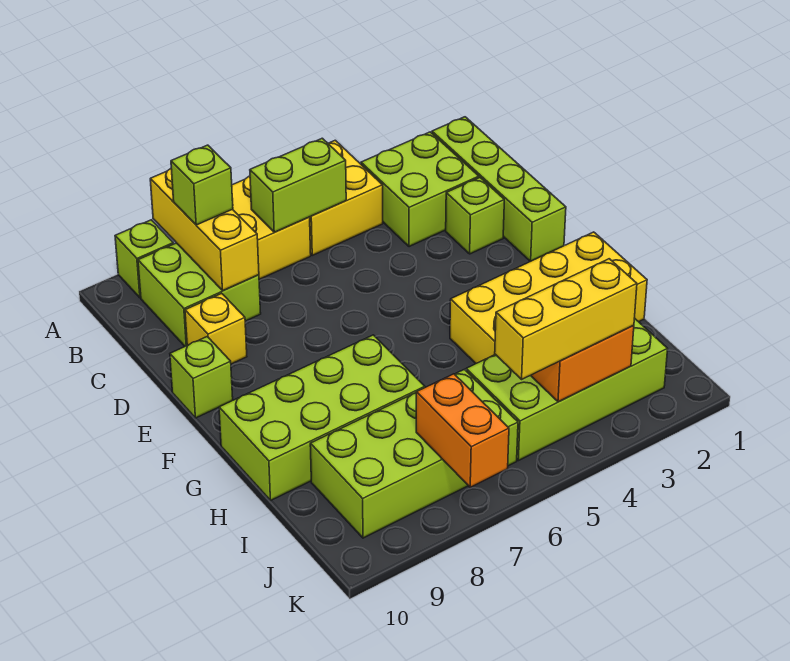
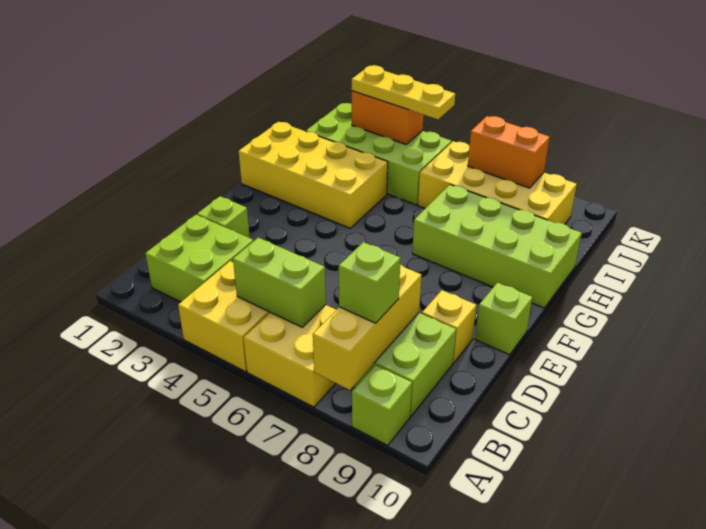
lime 1x4 brick [432,117,566,261] -> none
lime 2x4 brick [310,369,518,538] -> yellow 2x4 brick [418,141,577,224]
yellow 1x3 brick [495,259,637,379] -> yellow 1x3 plate [352,65,455,119]
orange 1x2 brick [416,374,509,487] -> orange 1x2 brick turned to [468,116,550,188]

